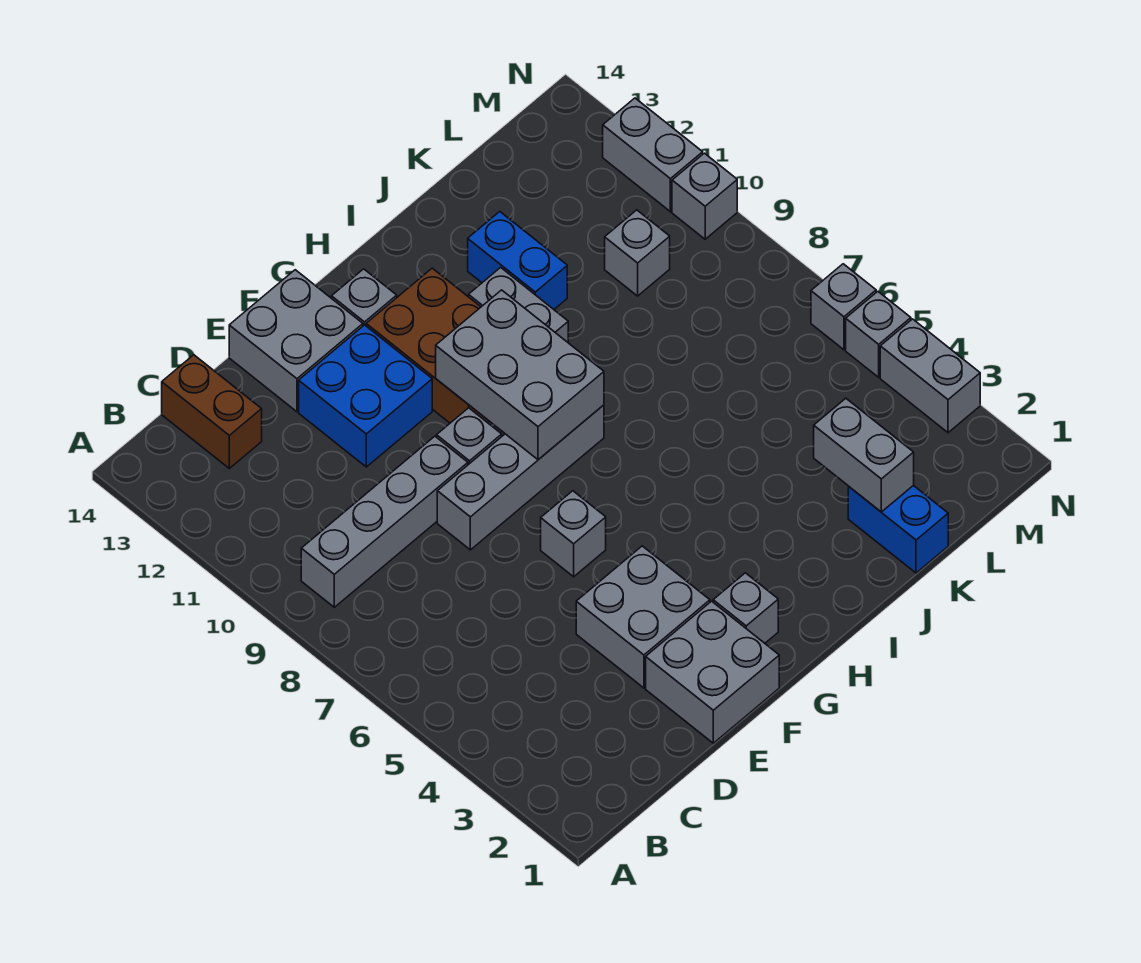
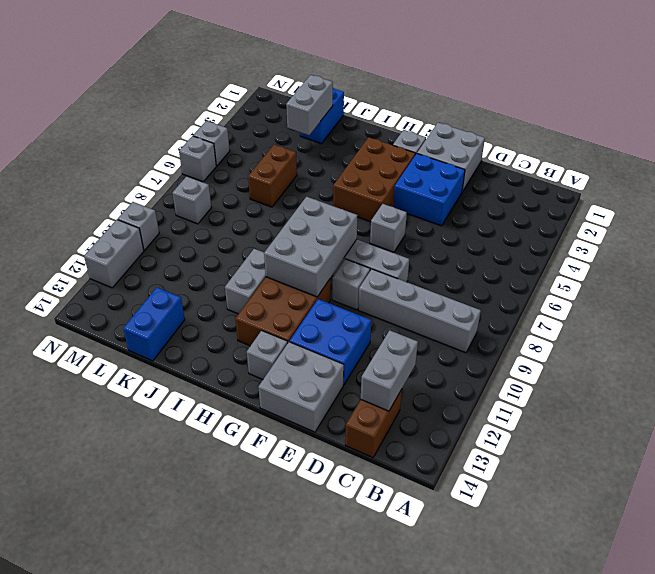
grey 2x2 brick [576,546,710,688] -> blue 2x2 brick [393,154,465,226]
none -> brown 2x3 brick [333,137,415,222]
blue 1x2 brick [468,212,567,309] -> blue 1x2 brick moved to [123,287,185,361]
none -> brown 1x2 brick [248,144,297,207]
grey 1x1 brick [605,210,670,296] -> grey 1x1 brick moved to [172,176,211,224]
grey 1x2 brick [880,319,980,433] -> grey 1x2 brick moved to [361,330,418,411]

